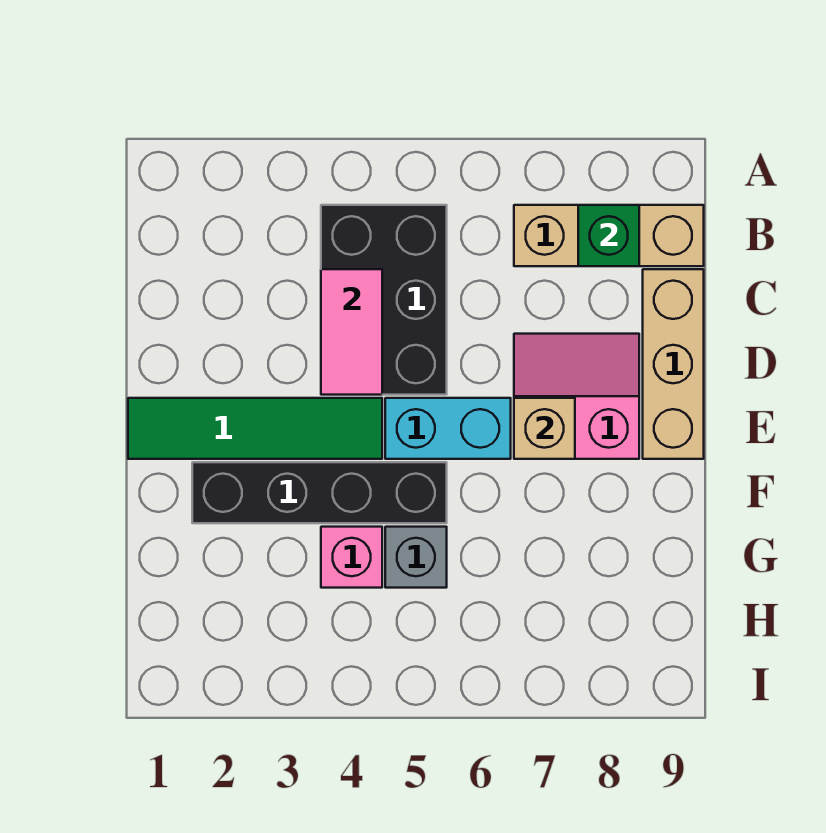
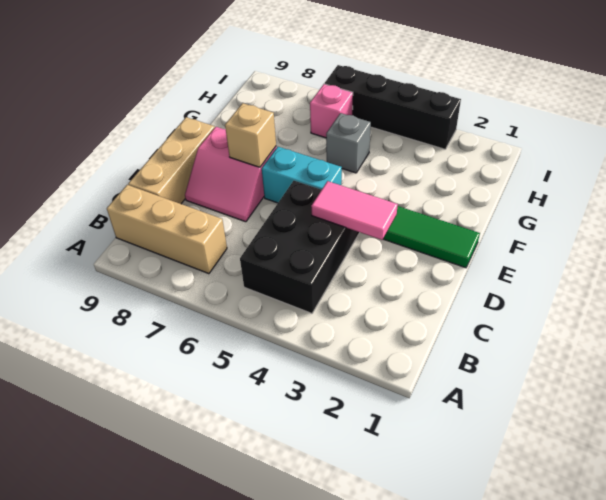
green 1x1 brick [578,205,639,266] -> none
pink 1x2 tile [321,269,382,395] -> pink 1x2 tile turned to [311,181,398,240]
black 1x4 brick [192,462,447,523] -> black 1x4 brick moved to [325,65,461,149]
pink 1x1 brick [321,527,382,588] -> pink 1x1 brick moved to [310,84,353,138]

